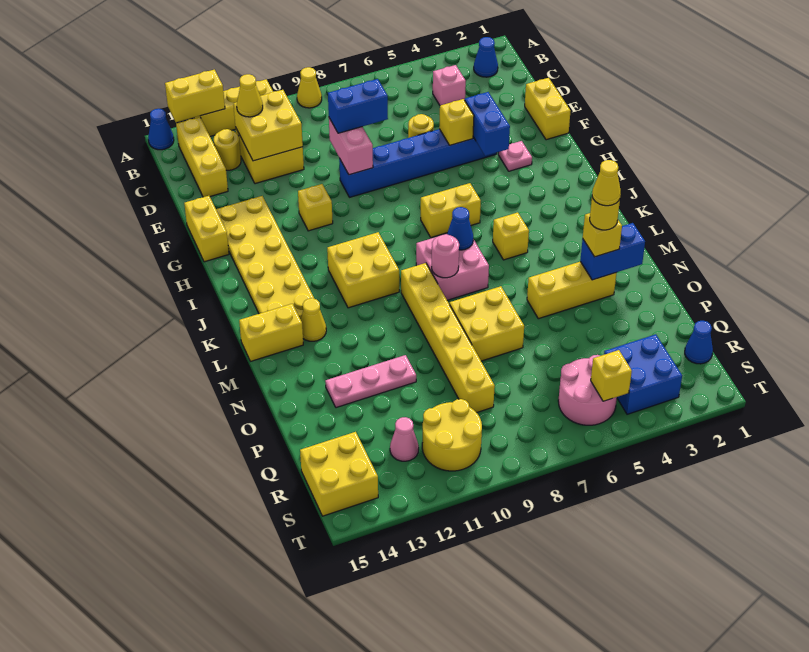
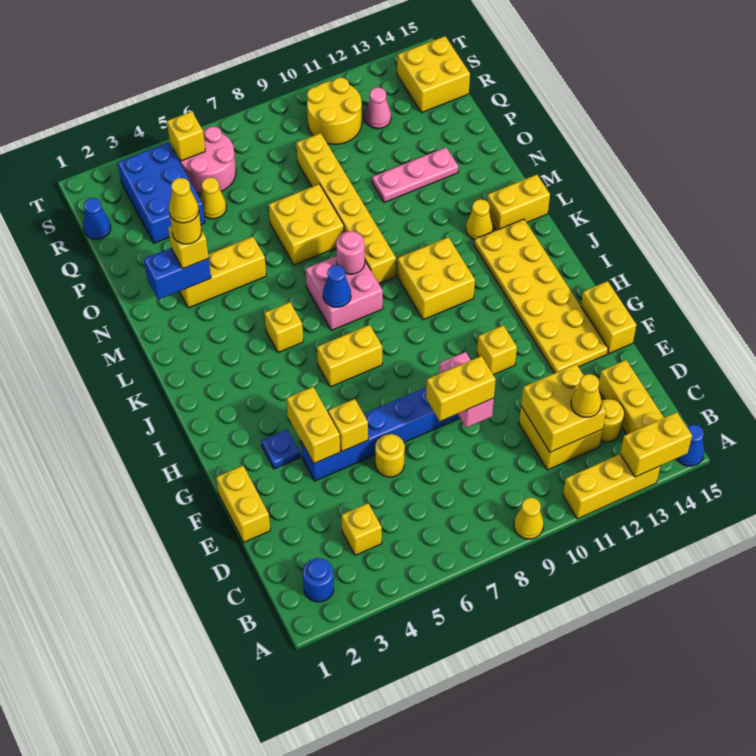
blue 1x1 cone [474,37,498,77] -> blue 1x1 round brick [303,558,334,602]
pink 1x1 brick [433,65,466,105] -> yellow 1x1 brick [341,503,382,555]
blue 1x2 brick [328,79,388,133] -> yellow 1x2 brick [426,356,496,421]
blue 1x2 brick [465,92,510,156] -> yellow 1x2 brick [287,387,340,463]
pink 1x1 plate [498,141,532,171] -> blue 1x1 plate [261,430,300,469]
none -> yellow 1x1 cone [200,178,226,219]
blue 2x2 brick [604,334,682,414] -> blue 2x3 brick [118,143,205,243]

